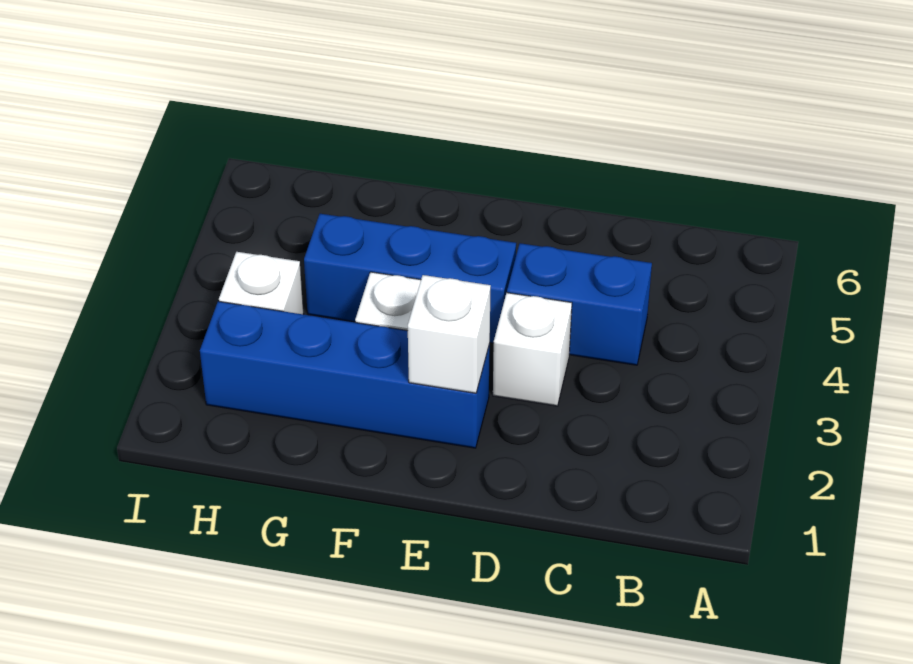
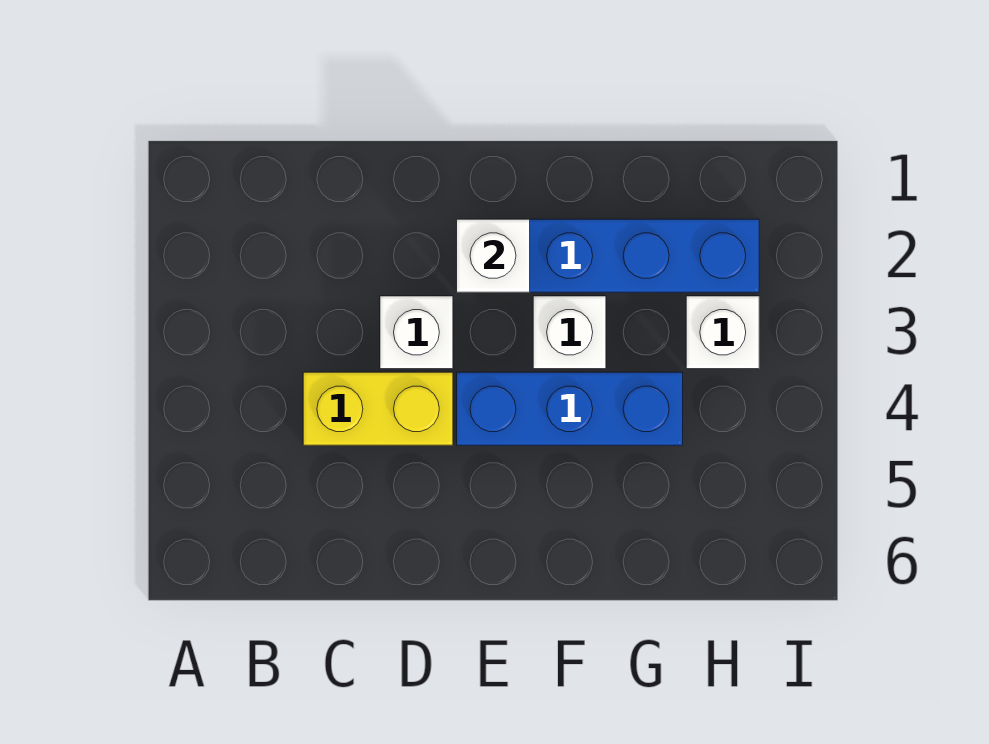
blue 1x2 brick [507,243,652,365] -> yellow 1x2 brick [303,372,453,445]

